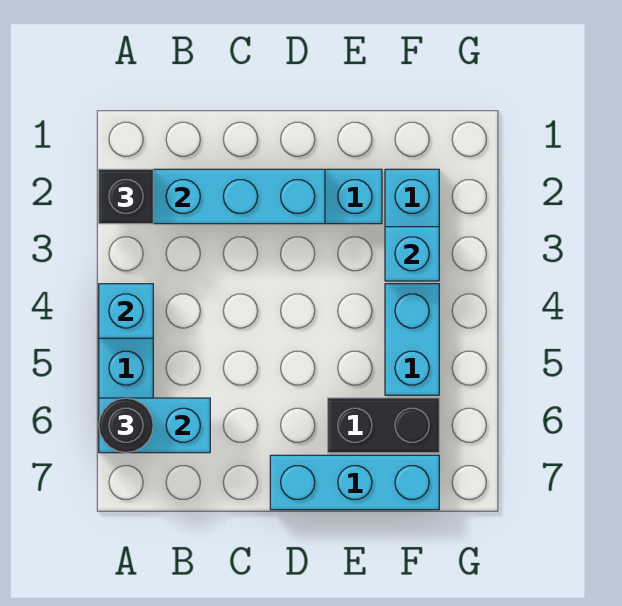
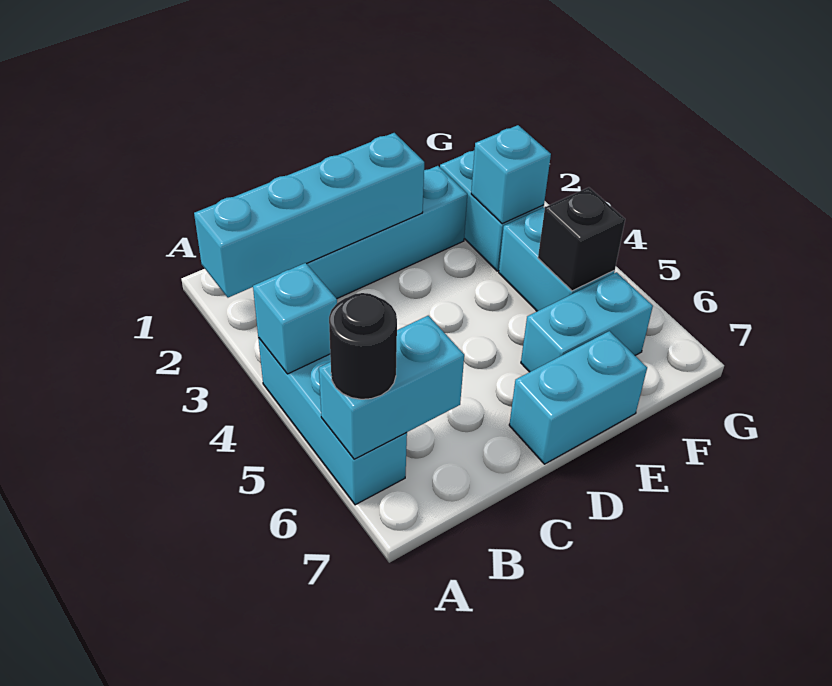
black 1x1 brick [99,169,153,224] -> black 1x1 brick moved to [538,187,625,291]
cyan 1x3 brick [270,455,439,510] -> cyan 1x2 brick [509,331,647,464]
black 1x2 brick [328,398,439,453] -> cyan 1x2 brick [521,272,653,372]

